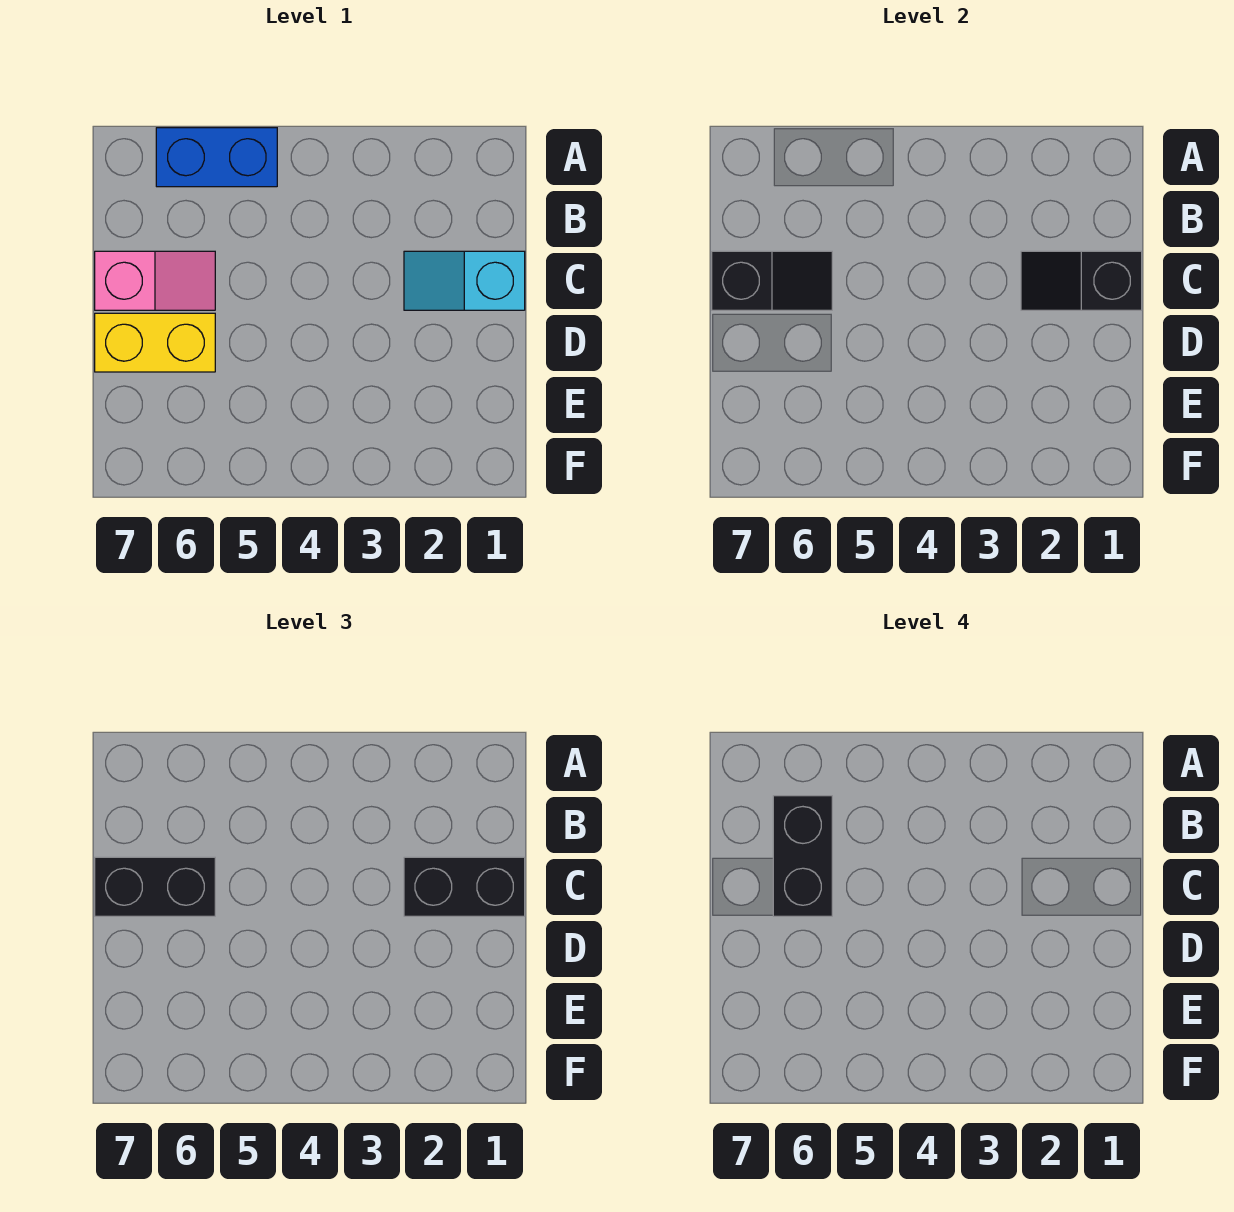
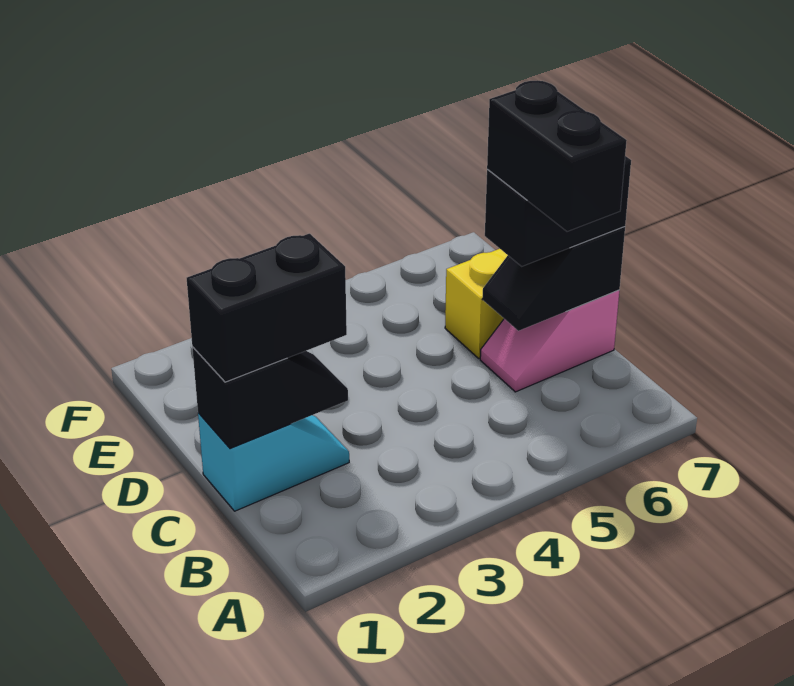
blue 1x2 brick [156,128,277,187] -> none

